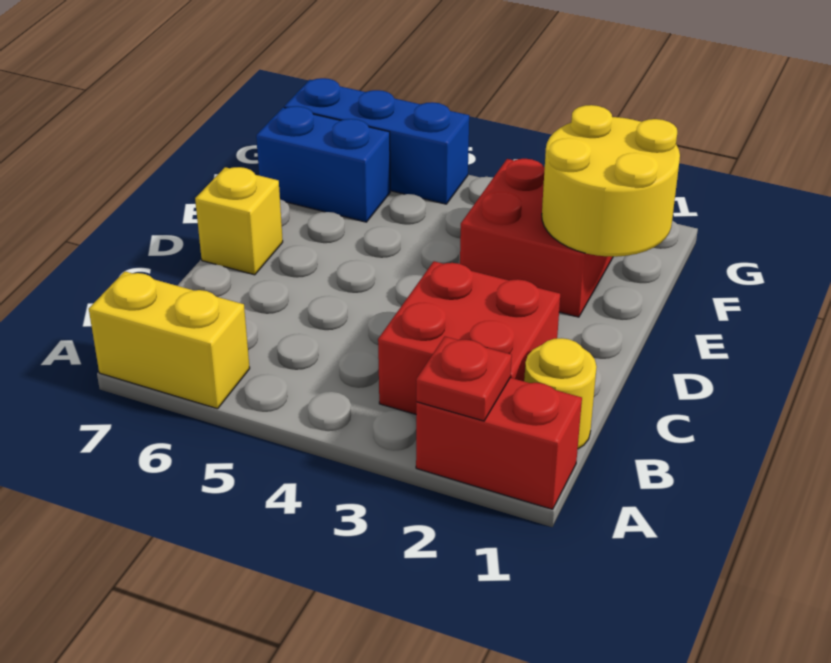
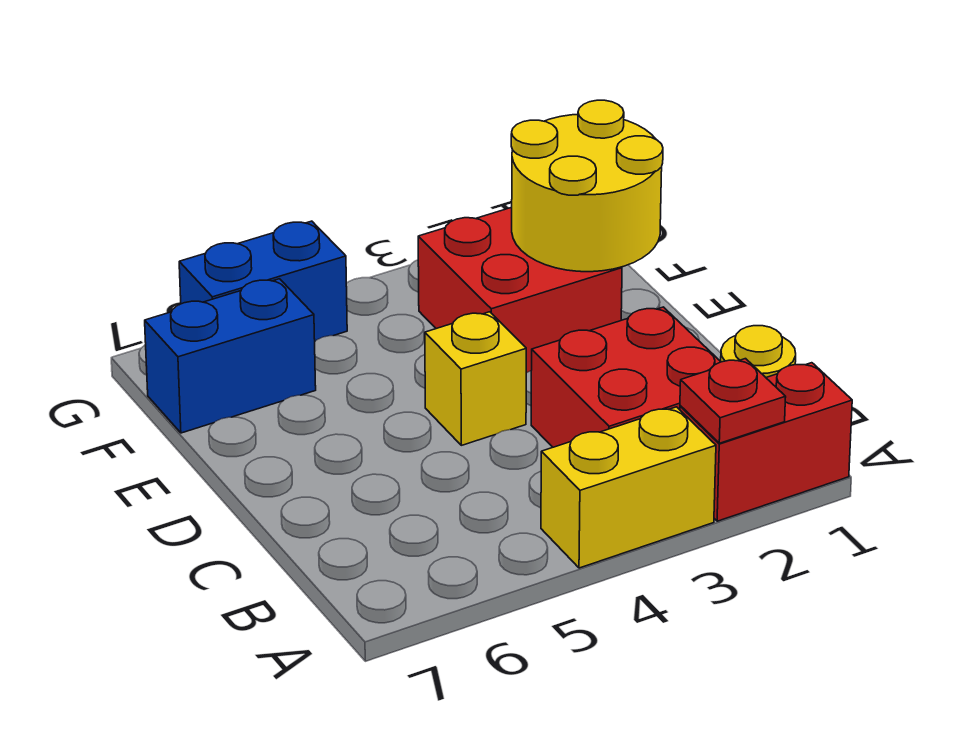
yellow 1x2 brick [89,271,250,409] -> yellow 1x2 brick moved to [541,407,716,568]
yellow 1x1 brick [195,167,283,275] -> yellow 1x1 brick moved to [425,312,526,445]
blue 1x3 brick [284,78,469,204] -> blue 1x2 brick [179,221,347,341]

